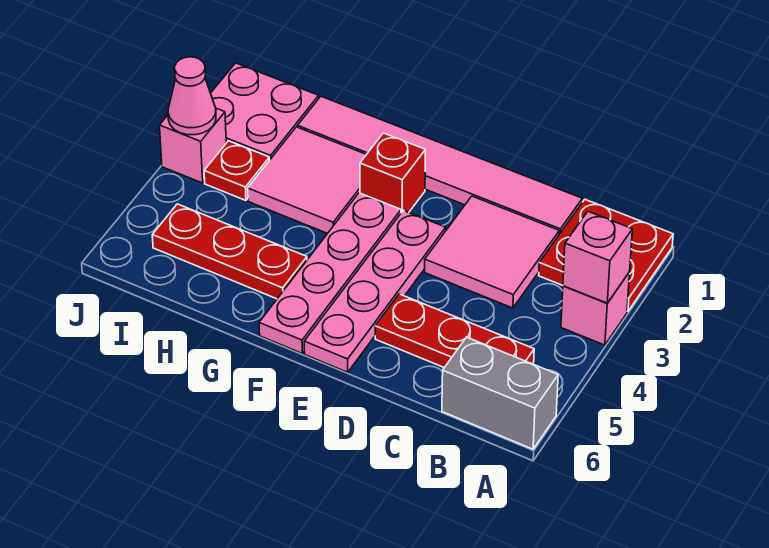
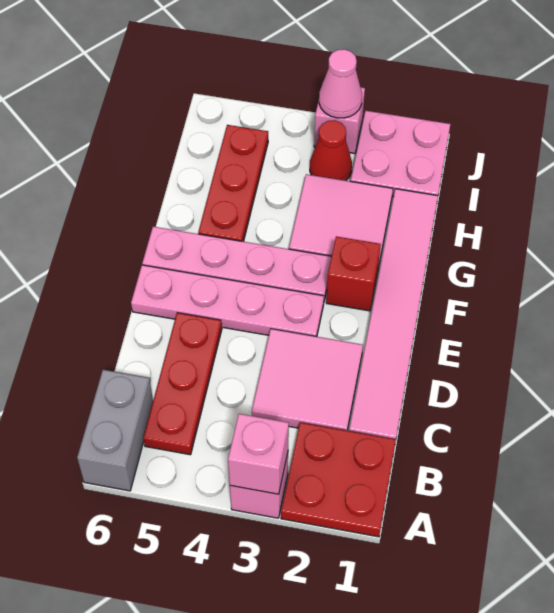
red 1x1 plate [204,141,269,200] -> red 1x1 cone [310,120,352,181]

